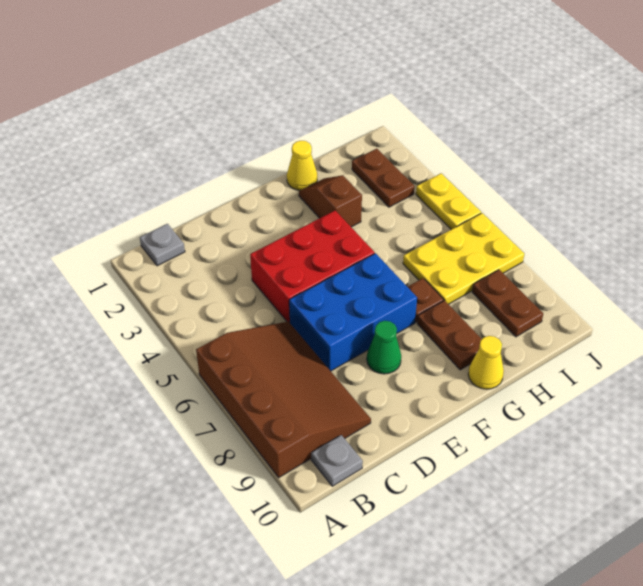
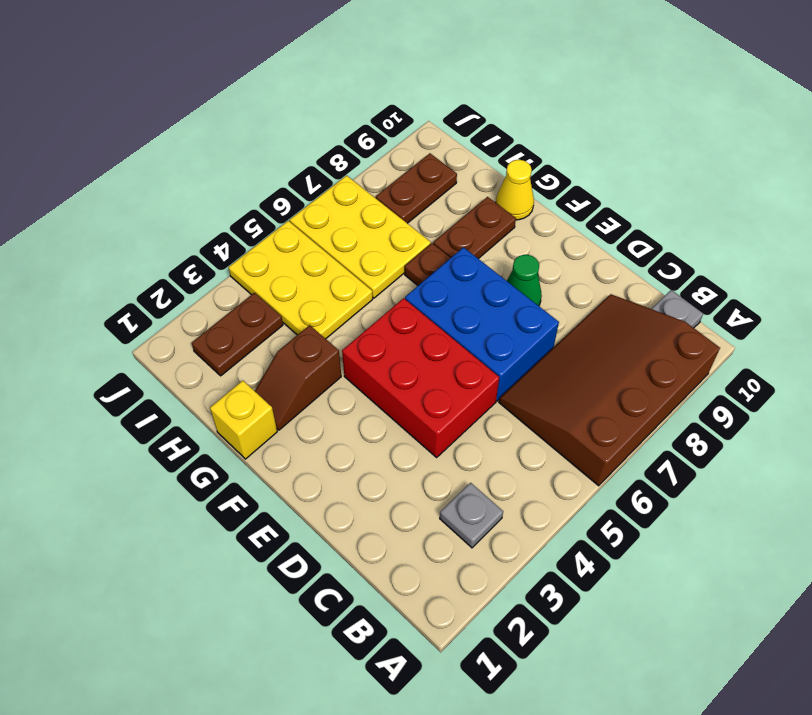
grey 1x1 plate [140,224,185,266] -> grey 1x1 plate moved to [440,483,503,548]
yellow 1x1 cone [287,141,317,190] -> yellow 1x1 brick [210,381,277,459]
yellow 1x2 plate [416,173,481,229] -> yellow 2x3 plate [229,221,373,339]

